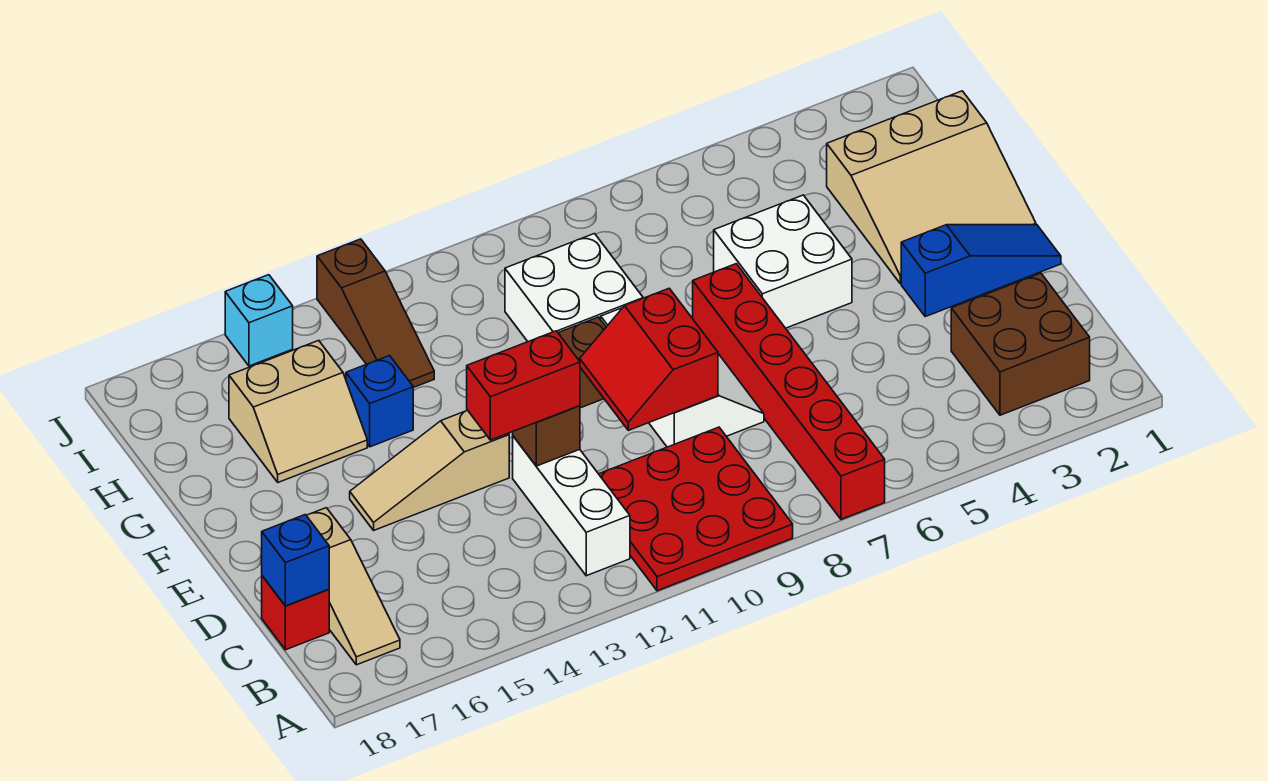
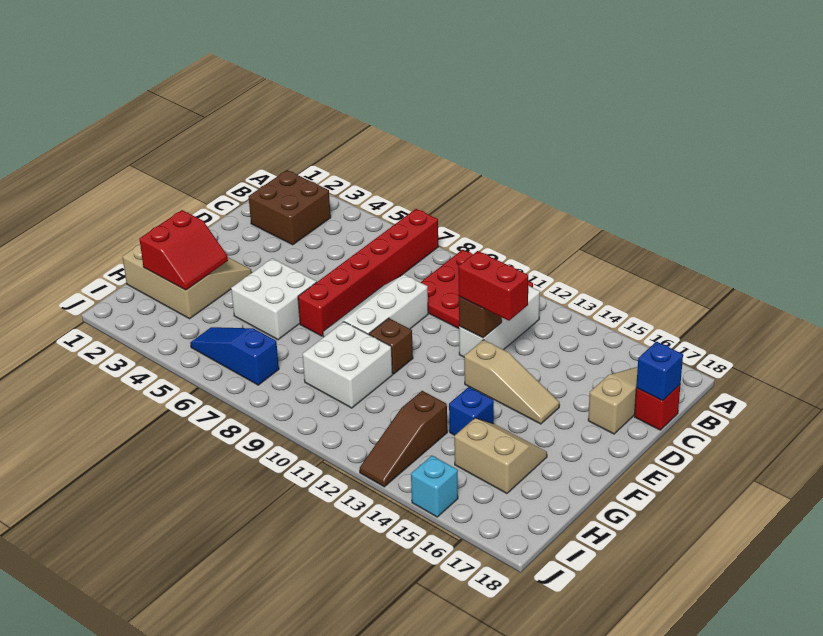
red 2x2 slope [580,288,718,430] -> red 2x2 slope moved to [139,210,228,290]
blue 1x3 slope [901,225,1061,317] -> blue 1x3 slope moved to [190,327,279,385]
brown 1x3 slope [317,239,434,388] -> brown 1x3 slope turned to [360,391,447,487]

